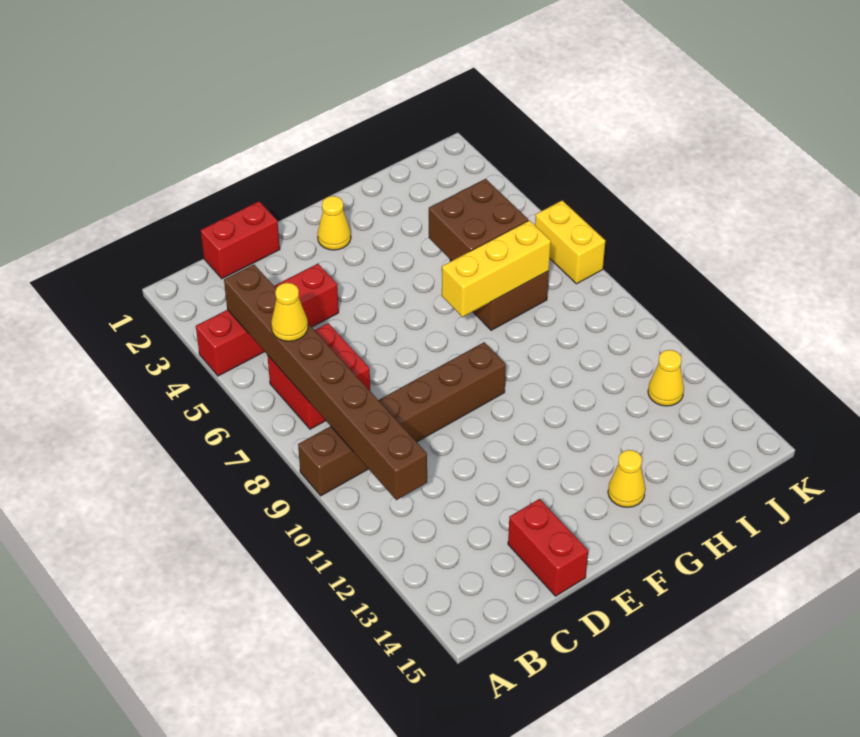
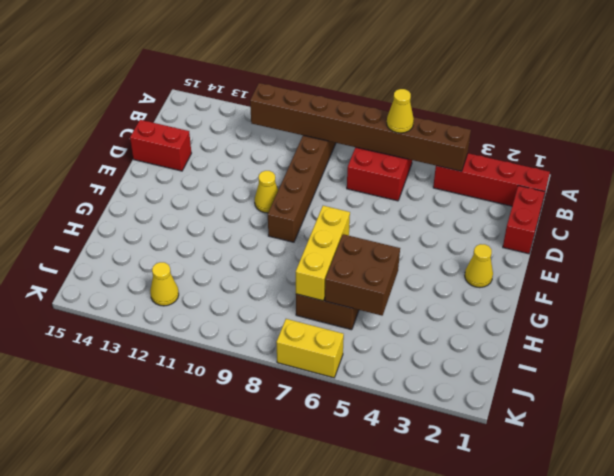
red 1x4 brick [196,263,339,376] -> red 1x4 brick turned to [433,153,550,206]
yellow 1x1 cone [608,450,645,507] -> yellow 1x1 cone moved to [255,171,278,213]

